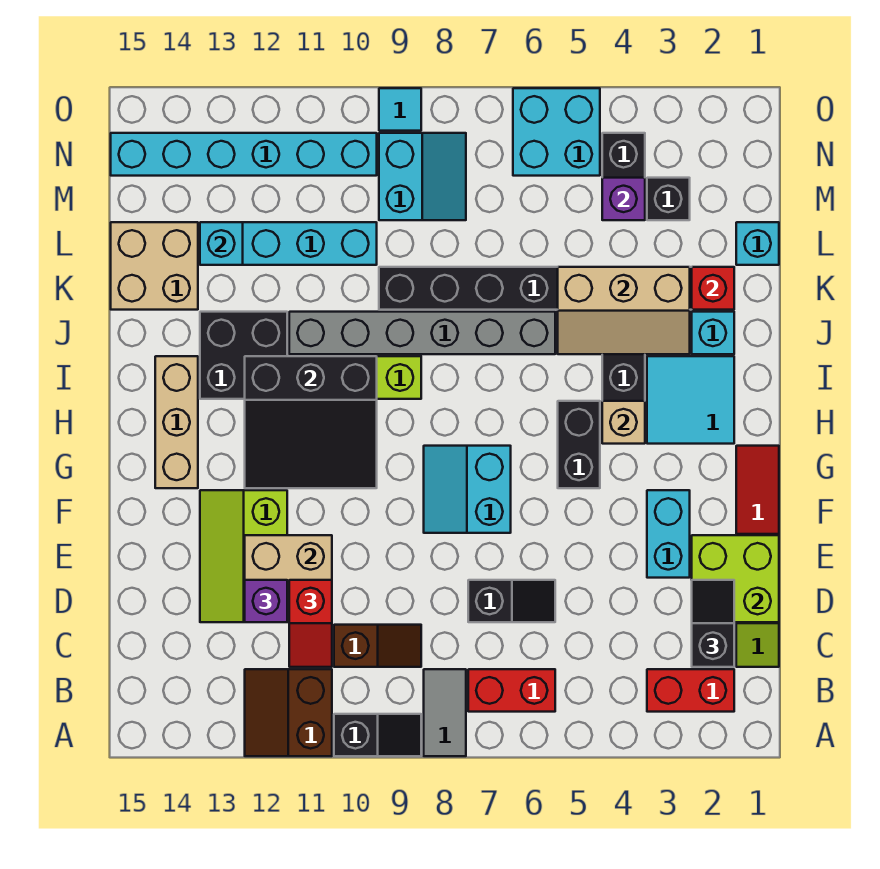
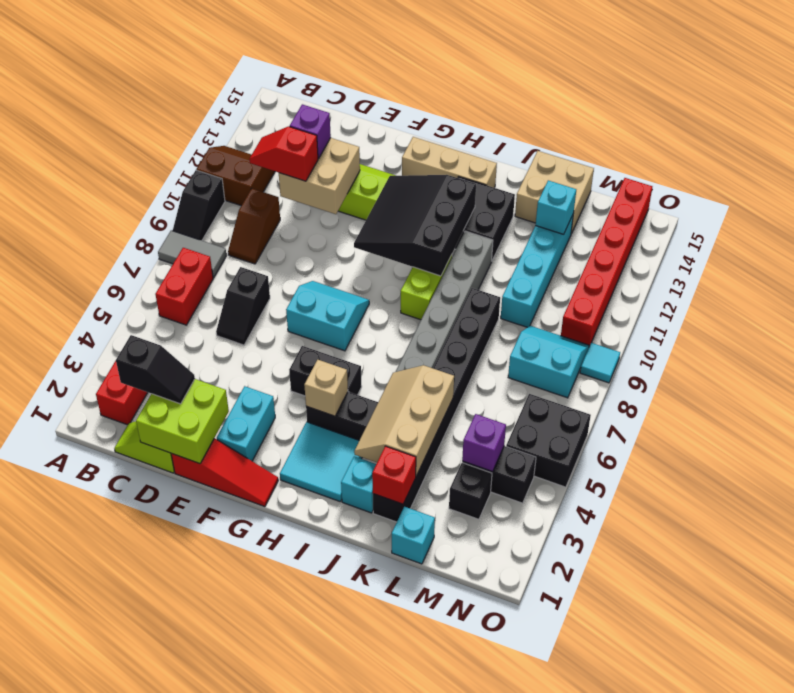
cyan 1x2 brick [647,490,690,578] -> cyan 1x2 brick turned to [217,386,275,461]
cyan 2x2 slope [379,133,466,220] -> cyan 2x2 slope turned to [508,326,589,398]
cyan 2x2 brick [513,88,600,176] -> black 2x2 brick [506,394,591,487]
cyan 1x6 brick [111,133,377,176] -> red 1x6 brick [561,178,652,346]

